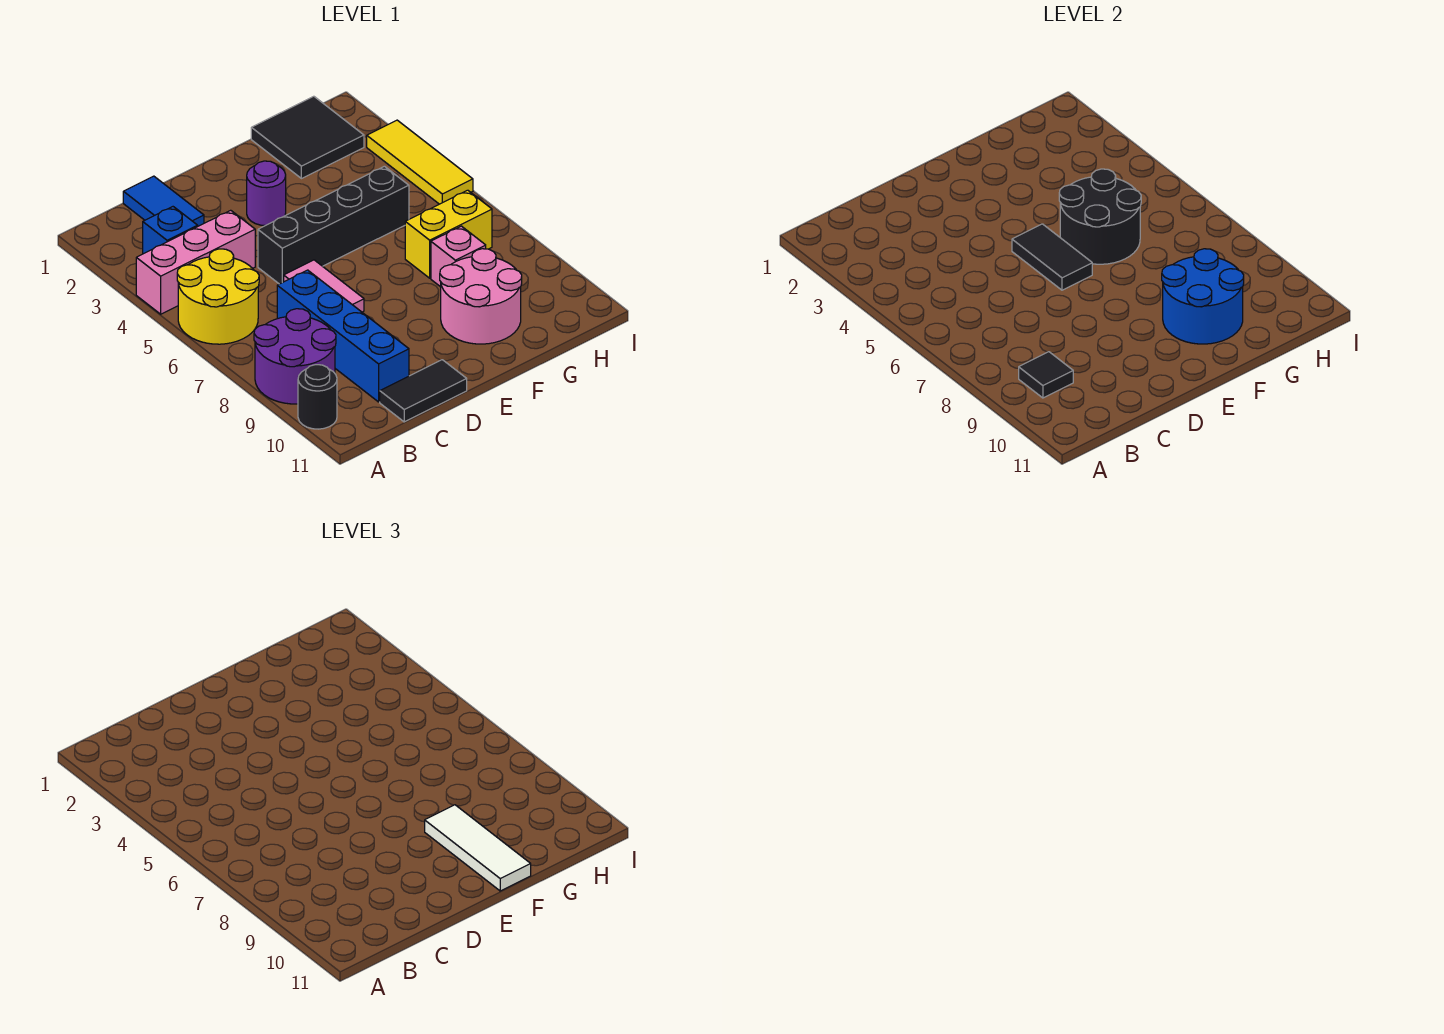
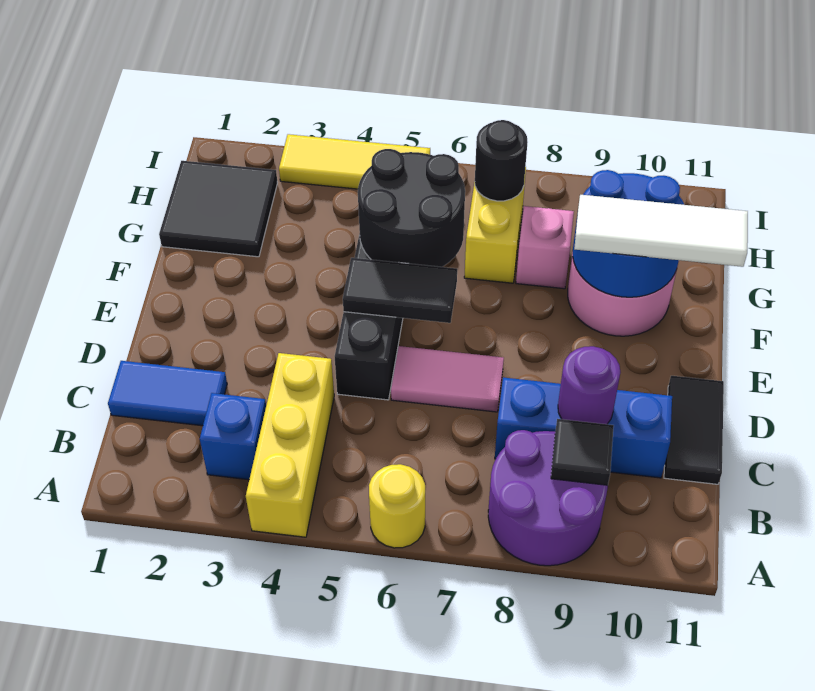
pink 1x3 brick [136,210,255,314] -> yellow 1x3 brick [246,353,334,537]
yellow 2x2 round brick [177,249,259,344] -> yellow 1x1 round brick [369,464,425,548]
black 1x1 round brick [298,365,337,429] -> black 1x1 round brick moved to [475,120,527,201]
blue 1x4 brick [277,270,409,402] -> blue 1x3 brick [495,377,672,478]
purple 1x1 round brick [247,161,286,226] -> purple 1x1 round brick moved to [558,346,620,424]

